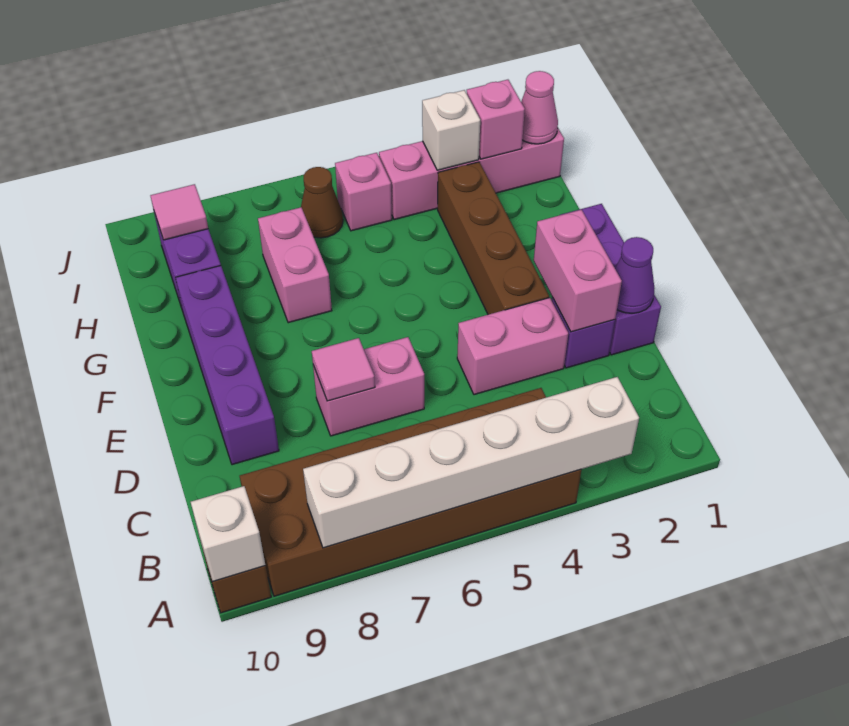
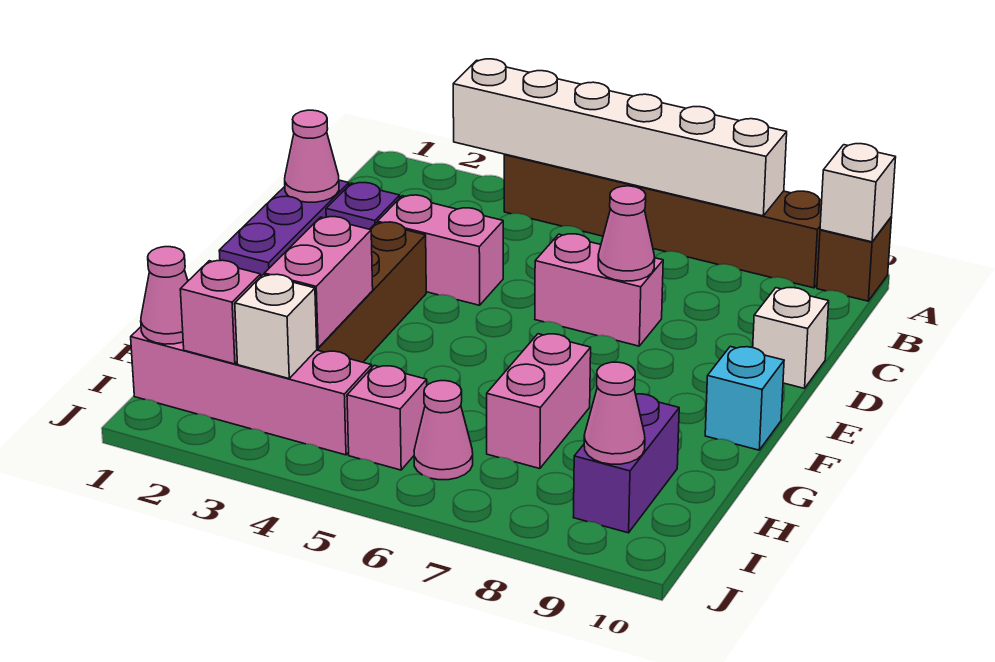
brown 2x6 brick [240,388,581,596] -> brown 1x6 brick [504,154,822,288]
purple 1x1 cone [615,237,655,313] -> pink 1x1 cone [285,110,339,202]
pink 1x2 brick [534,210,622,332] -> pink 1x2 brick moved to [264,217,373,348]
pink 1x1 tile [312,338,375,401] -> pink 1x1 cone [598,186,655,281]
purple 1x4 brick [175,266,279,465] -> none
none -> white 1x1 brick [753,288,829,388]
none -> cyan 1x1 brick [705,347,784,450]
brown 1x1 cone [301,167,343,238] -> pink 1x1 cone [414,381,473,480]
pink 1x1 tile [150,184,208,240] -> pink 1x1 cone [584,362,645,464]

